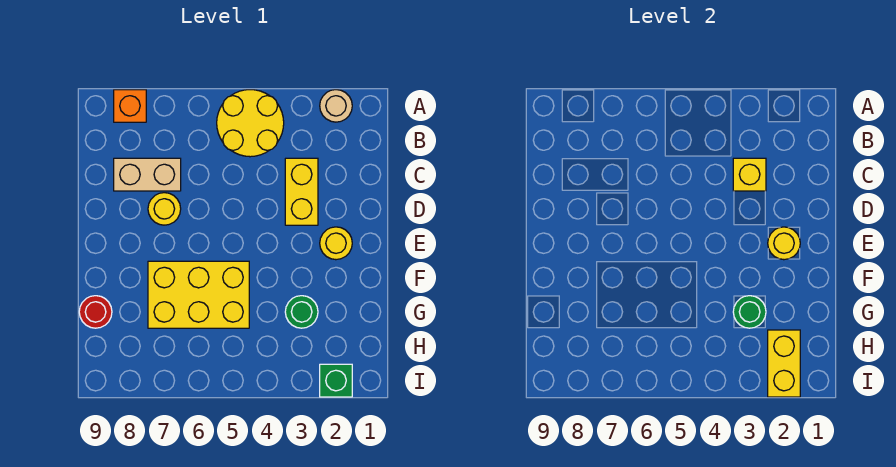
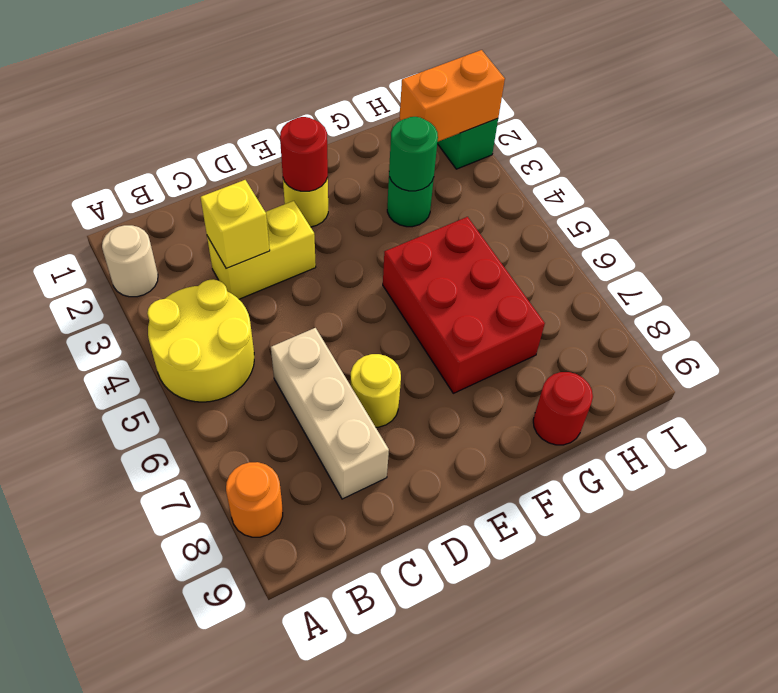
orange 1x1 brick [114,90,146,122] -> orange 1x1 round brick [226,462,283,537]
tan 1x2 brick [114,158,181,191] -> tan 1x3 brick [271,328,389,499]
yellow 1x1 round brick [768,227,800,260] -> red 1x1 round brick [280,117,328,191]
yellow 2x3 brick [148,261,249,328] -> red 2x3 brick [383,217,545,393]
yellow 1x2 brick [768,330,800,397] -> orange 1x2 brick [400,50,505,142]

